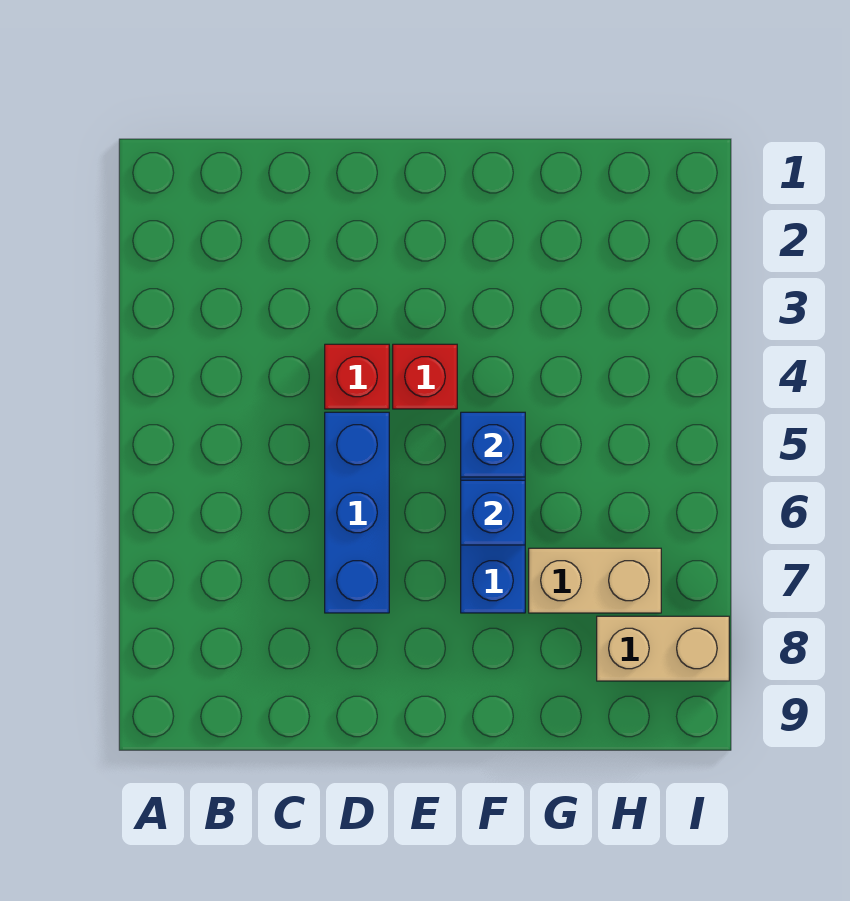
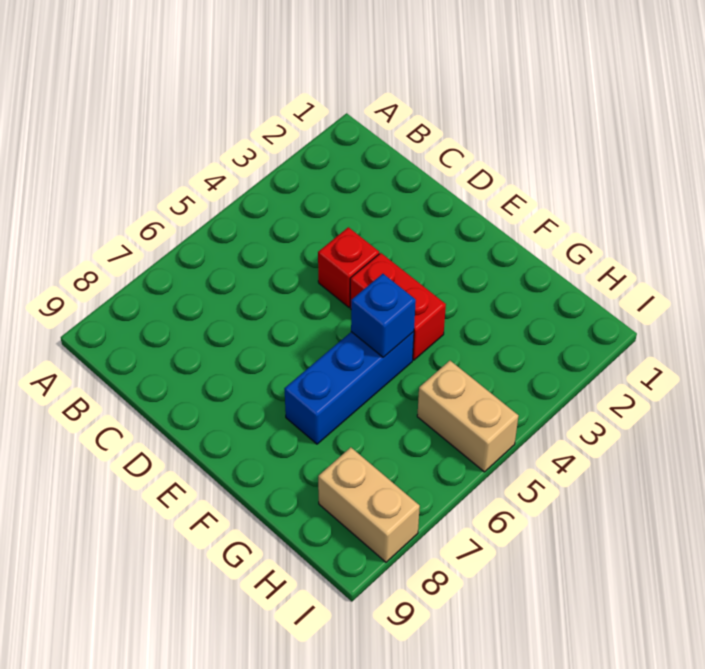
blue 1x3 brick [325,412,389,613] -> none
red 1x1 brick [393,344,457,409] -> red 1x2 brick [350,253,446,360]
blue 1x1 brick [461,480,525,545] -> none
tan 1x2 brick [529,548,661,613] -> tan 1x2 brick moved to [417,361,518,472]

